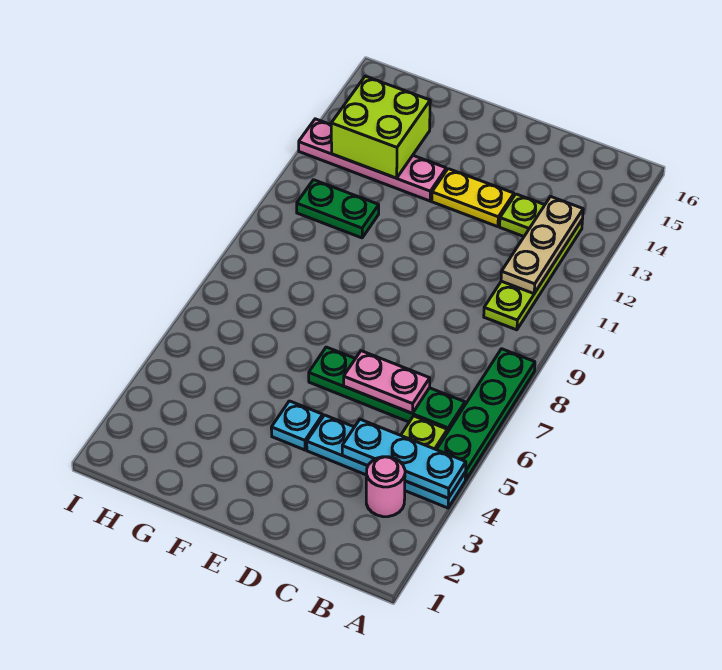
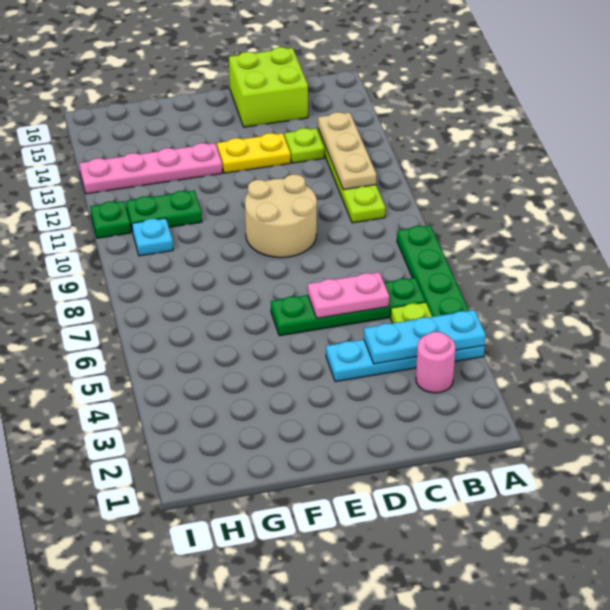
none -> tan 2x2 round brick [245,174,317,258]
cyan 1x1 plate [271,401,323,450] -> cyan 1x1 plate moved to [132,218,173,256]
lime 2x2 brick [331,76,430,178] -> lime 2x2 brick moved to [229,47,308,127]
none -> green 1x1 plate [90,201,131,238]

